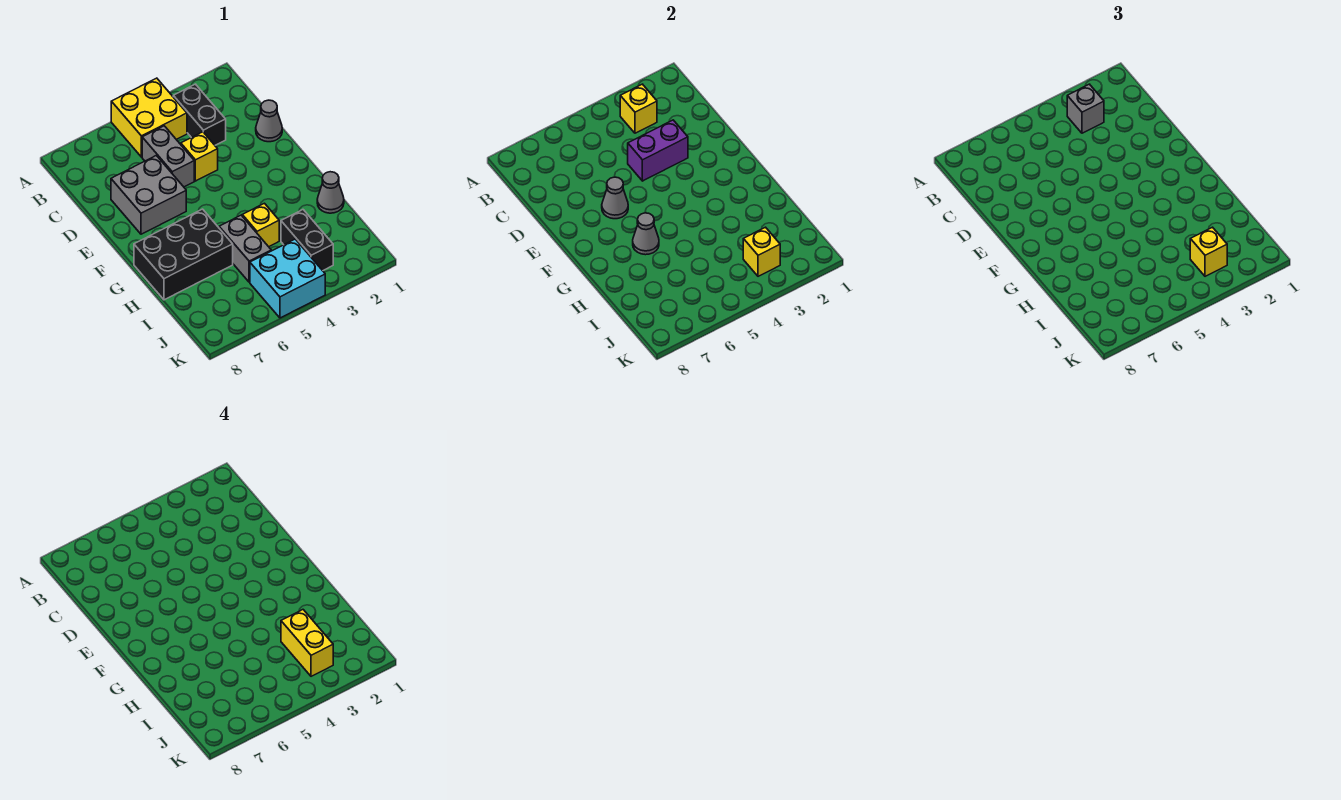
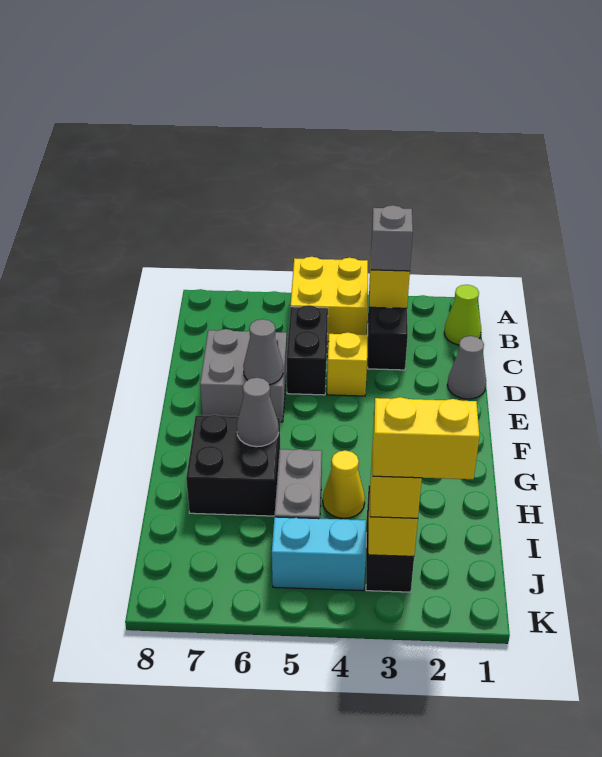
none -> lime 1x1 cone [444,285,481,345]
grey 1x2 brick [142,126,194,187] -> black 1x2 brick [287,305,328,395]
purple 1x2 brick [628,120,688,181] -> none
black 2x3 brick [134,209,233,300] -> black 2x2 brick [186,415,280,516]
grey 1x1 cone [317,172,344,213] -> none
yellow 1x1 brick [242,203,279,247] -> yellow 1x1 cone [323,450,365,518]
yellow 1x2 brick [281,610,333,676] -> yellow 1x2 brick turned to [373,397,480,479]
cyan 2x2 brick [250,239,325,318] -> cyan 1x2 brick [272,517,366,591]

